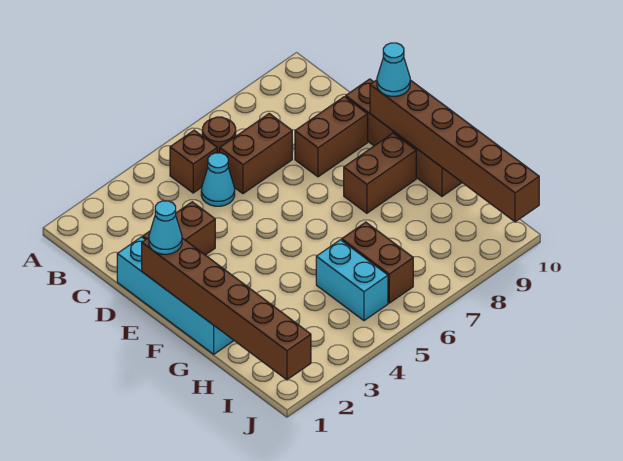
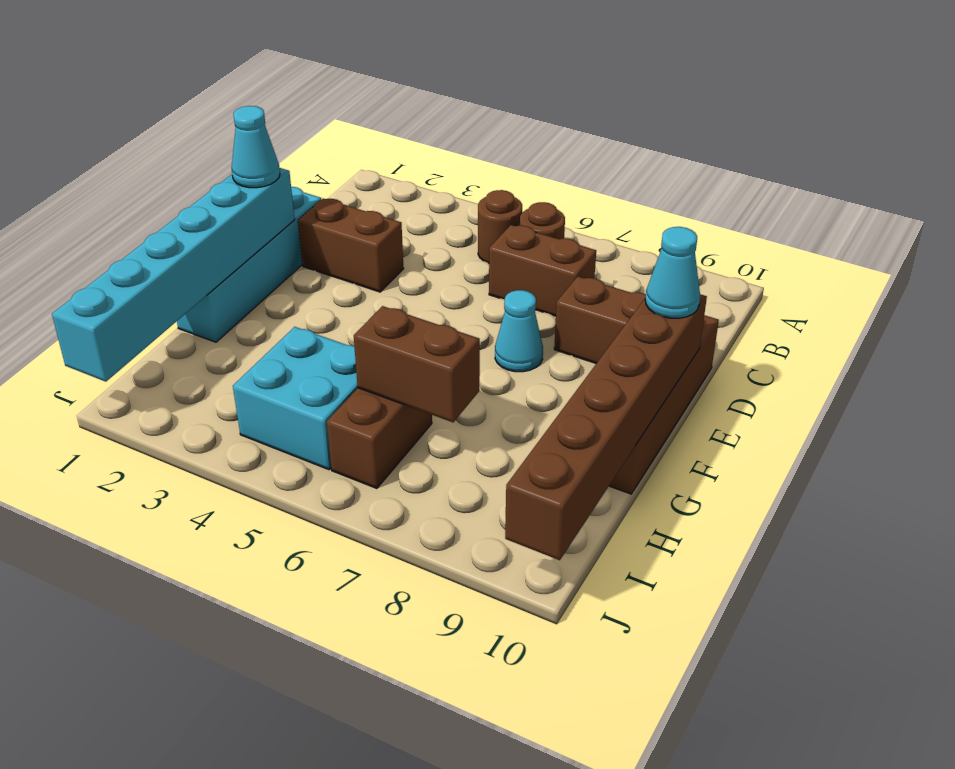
brown 1x1 brick [170,130,217,193] -> brown 1x1 round brick [478,190,522,263]
cyan 1x1 cone [201,153,235,206] -> cyan 1x1 cone moved to [495,290,543,372]
brown 1x6 brick [142,238,311,380] -> cyan 1x6 brick [52,168,295,382]
brown 1x2 brick [344,133,416,213] -> brown 1x2 brick moved to [354,306,480,422]
cyan 1x2 brick [316,240,388,321] -> cyan 2x2 brick [233,327,358,470]

